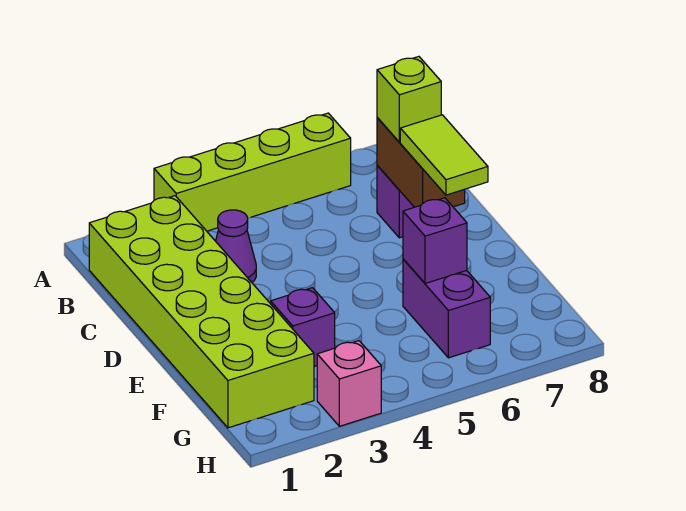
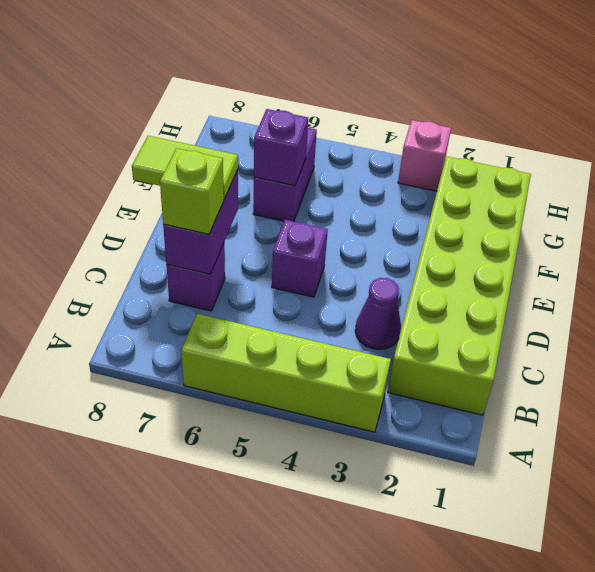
brown 1x2 brick [377,118,465,207] -> purple 1x2 brick [163,170,238,274]
lime 1x2 tile [400,115,488,195] -> lime 1x2 tile turned to [132,136,238,199]
purple 1x1 brick [271,288,335,367] -> purple 1x1 brick moved to [272,220,328,297]

